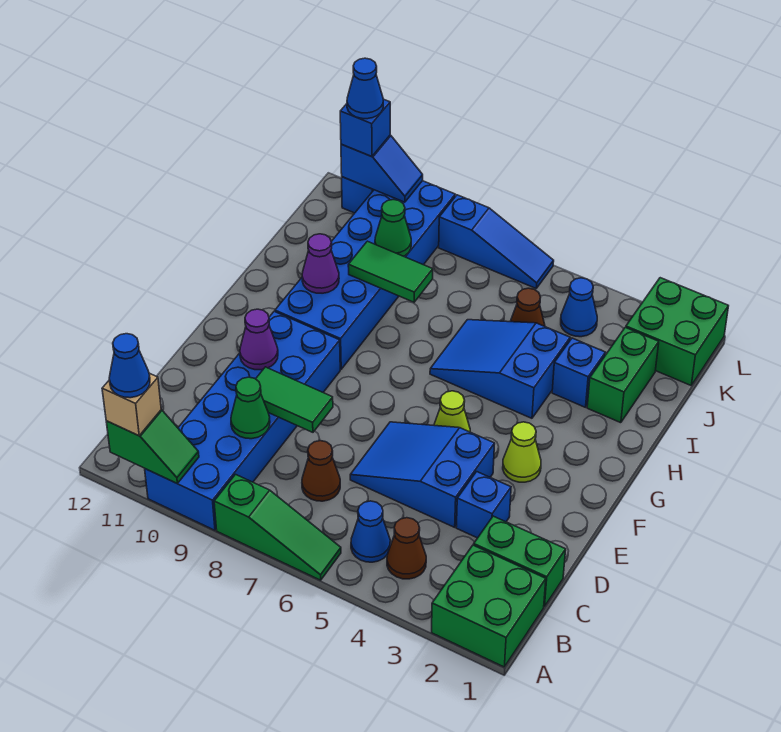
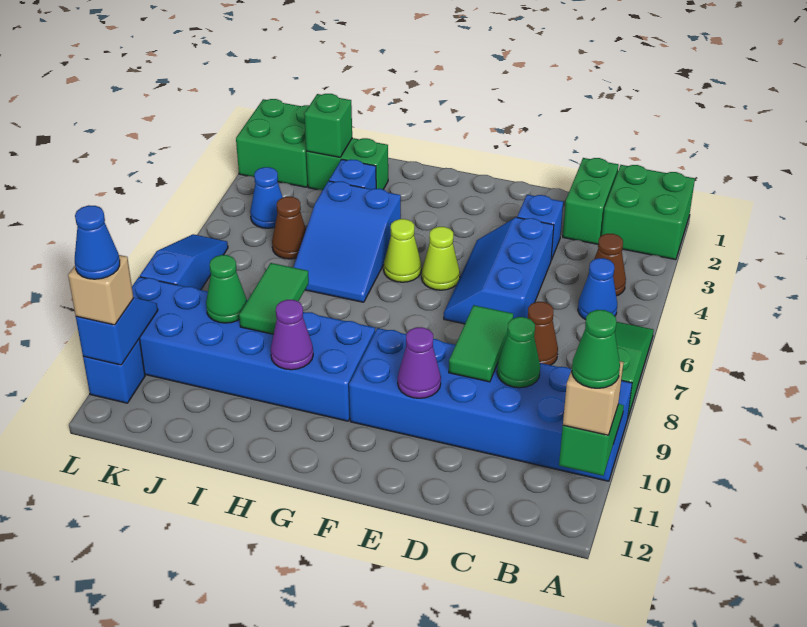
blue 1x1 cone [109,334,150,398] -> green 1x1 cone [572,310,620,388]
blue 2x3 slope [350,422,495,527] -> blue 2x3 slope turned to [444,217,554,324]
lime 1x1 cone [503,422,541,482] -> lime 1x1 cone moved to [384,219,421,282]
none -> green 1x1 brick [304,94,352,157]
blue 1x1 brick [340,99,390,157] -> tan 1x1 brick [68,255,133,325]

